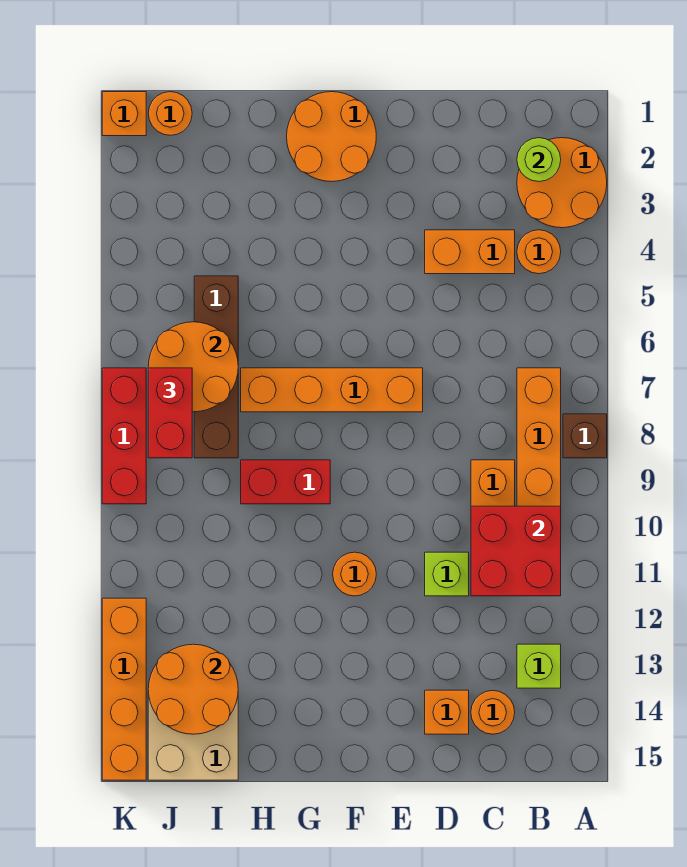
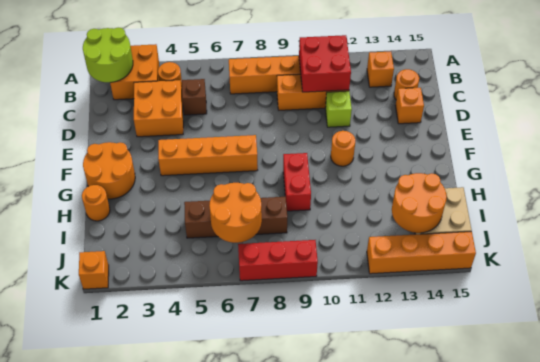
orange 2x2 round brick [517,138,607,228] -> orange 2x2 brick [110,44,159,100]
brown 1x1 brick [563,414,607,458] -> brown 1x1 brick moved to [182,79,207,115]
lime 1x1 round brick [517,138,561,182] -> lime 2x2 round brick [83,28,133,82]
lime 1x1 brick [517,644,561,688] -> orange 1x1 brick [367,52,394,87]
orange 1x2 brick [425,230,515,274] -> orange 2x2 brick [134,80,183,137]
orange 1x4 brick [241,368,423,412] -> orange 1x4 brick turned to [158,135,258,176]
orange 1x1 round brick [148,92,192,135] -> orange 1x1 round brick moved to [82,185,110,221]
red 1x2 brick [148,368,192,458] -> none

